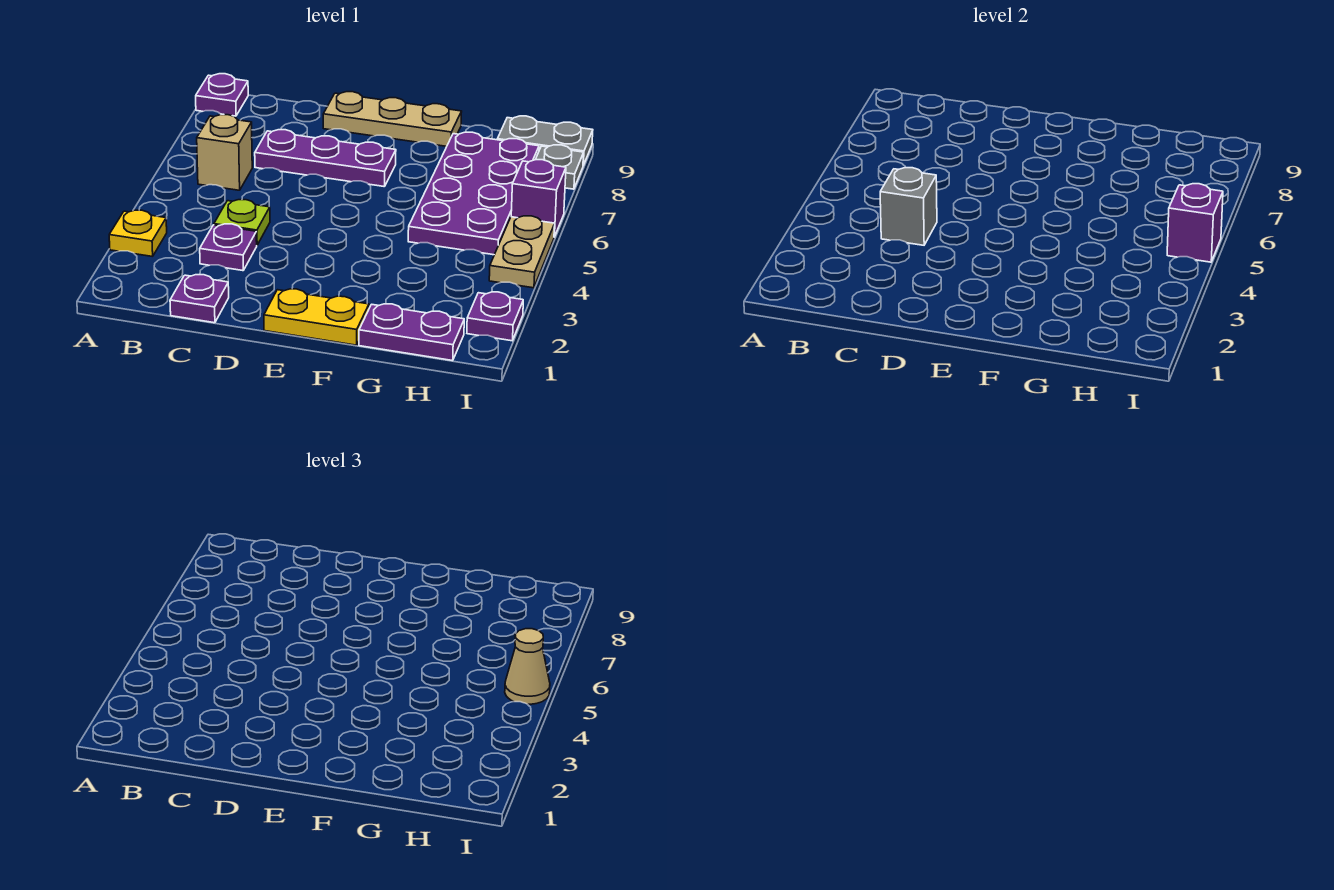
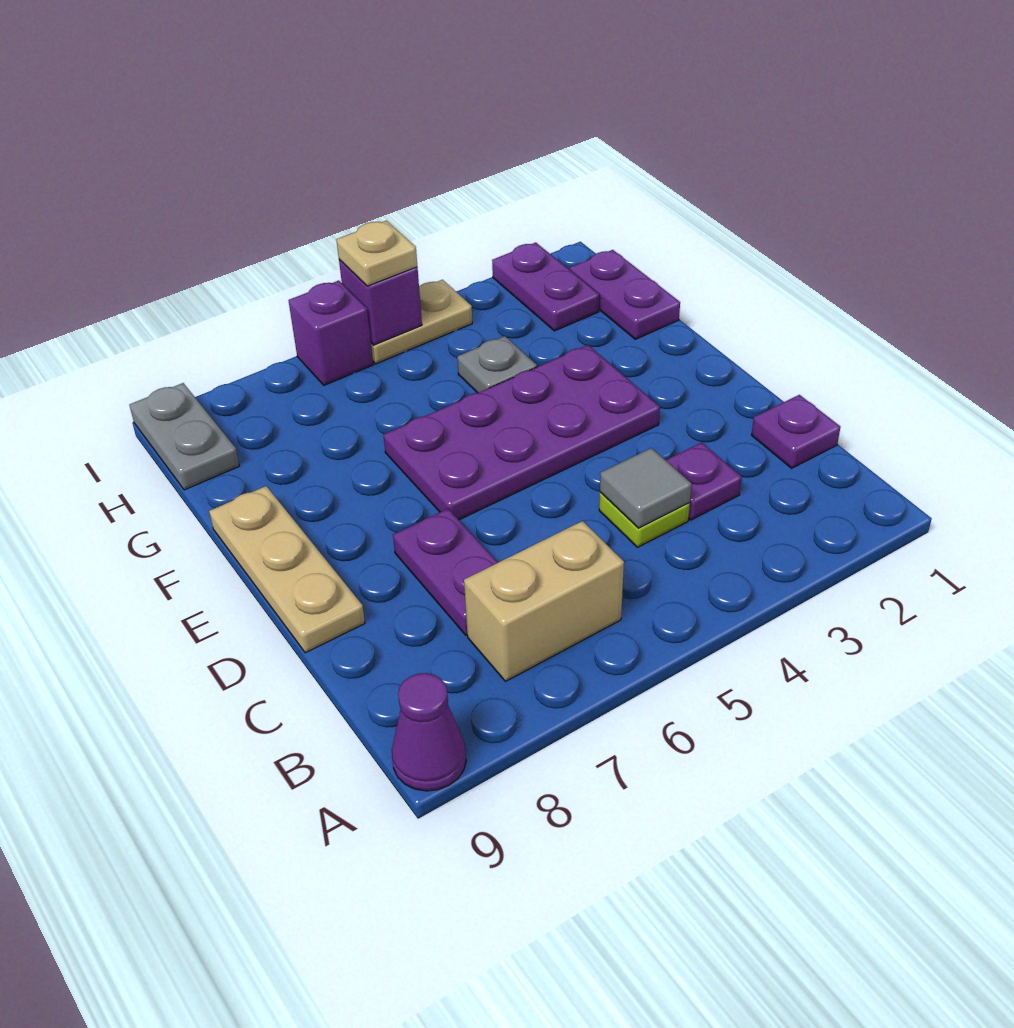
yellow 1x1 plate [109,210,167,257] -> none
purple 1x1 plate [196,74,248,116] -> purple 1x1 cone [392,673,466,791]
tan 1x1 brick [197,115,252,190] -> tan 1x2 brick [464,521,624,681]
grey 1x1 brick [880,168,937,245] -> grey 1x1 tile [600,448,691,528]
purple 1x3 plate [255,130,396,187] -> purple 1x2 plate [393,509,498,635]
yellow 1x2 plate [264,289,369,345] -> none
purple 2x4 plate [408,132,539,255] -> purple 2x4 plate moved to [383,345,660,520]
purple 1x1 plate [467,292,523,341] -> purple 1x2 plate [492,242,599,331]
tan 1x1 cone [505,629,550,704] -> tan 1x1 plate [336,221,417,286]
grey 1x1 plate [536,145,584,189] -> grey 1x1 plate moved to [457,336,537,393]

